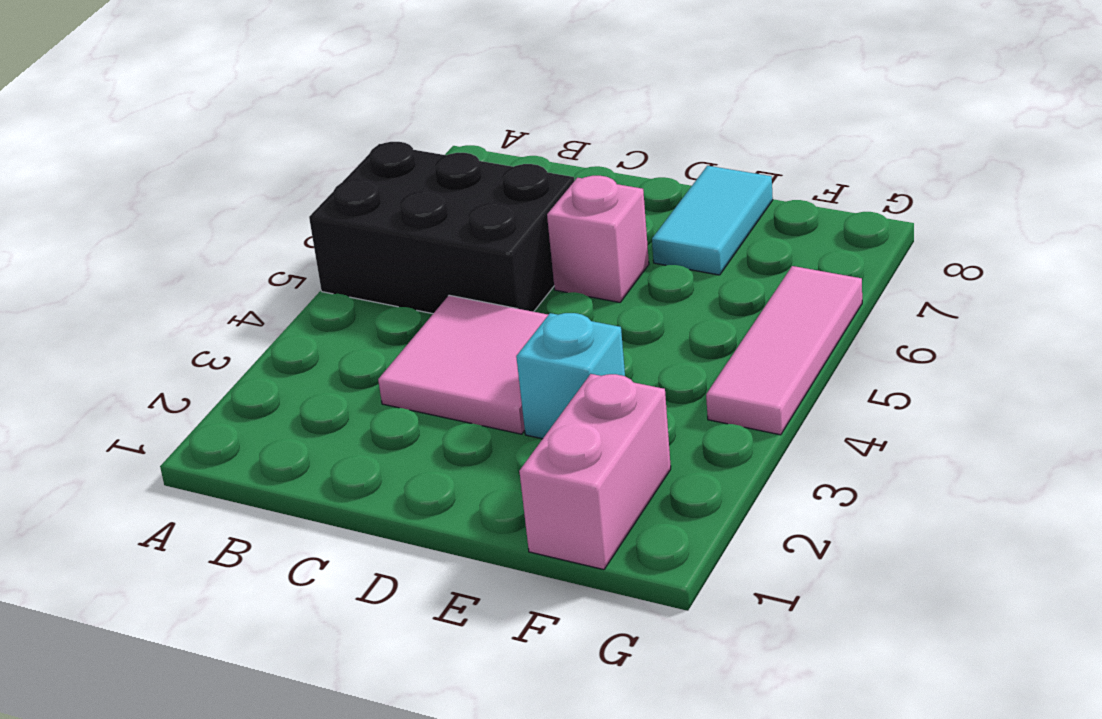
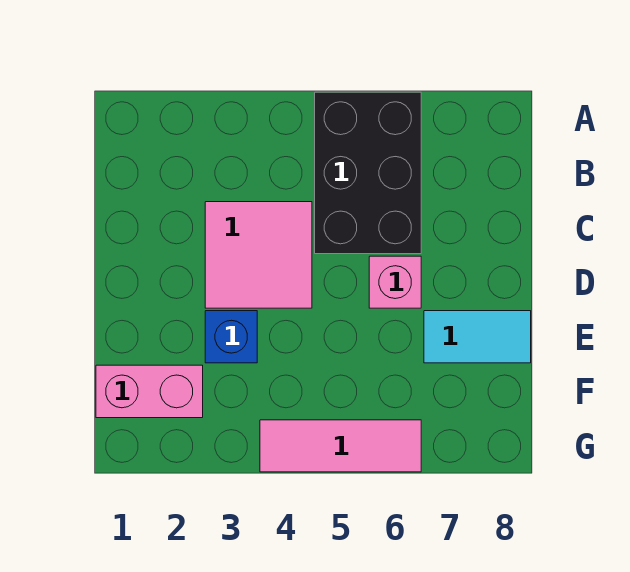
cyan 1x1 brick [516,313,625,439] -> blue 1x1 brick [205,311,257,363]

